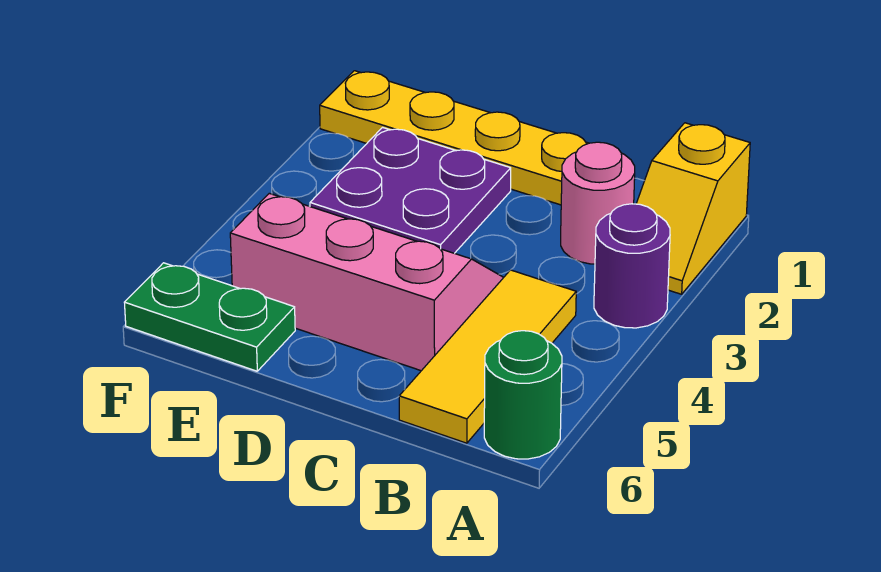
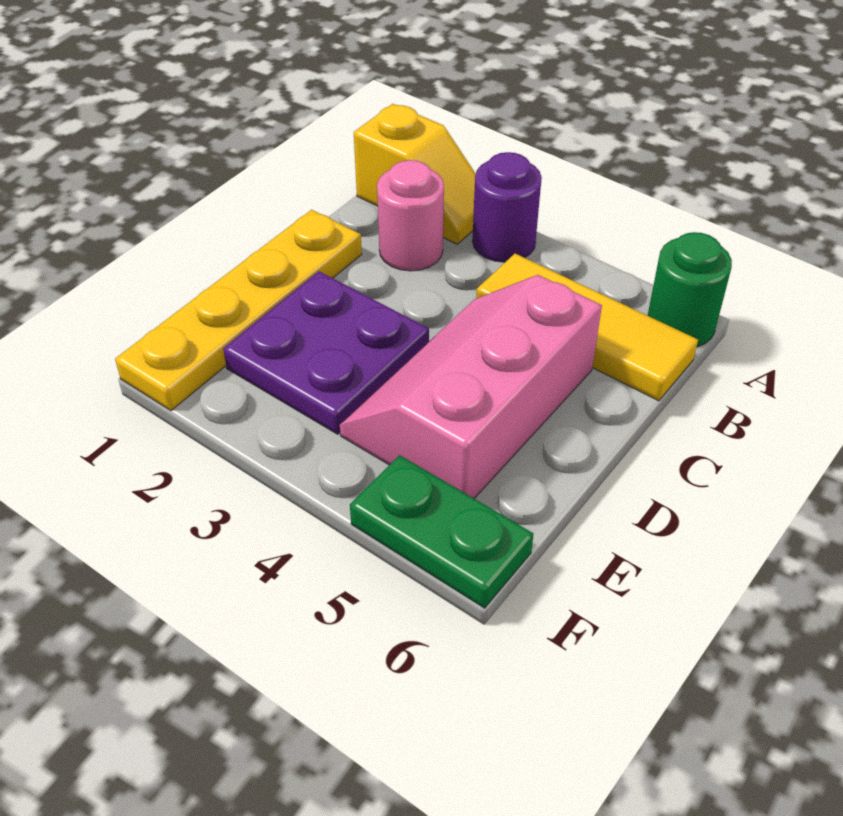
green 1x2 plate [124,263,295,371] -> green 1x2 plate turned to [350,455,533,608]

